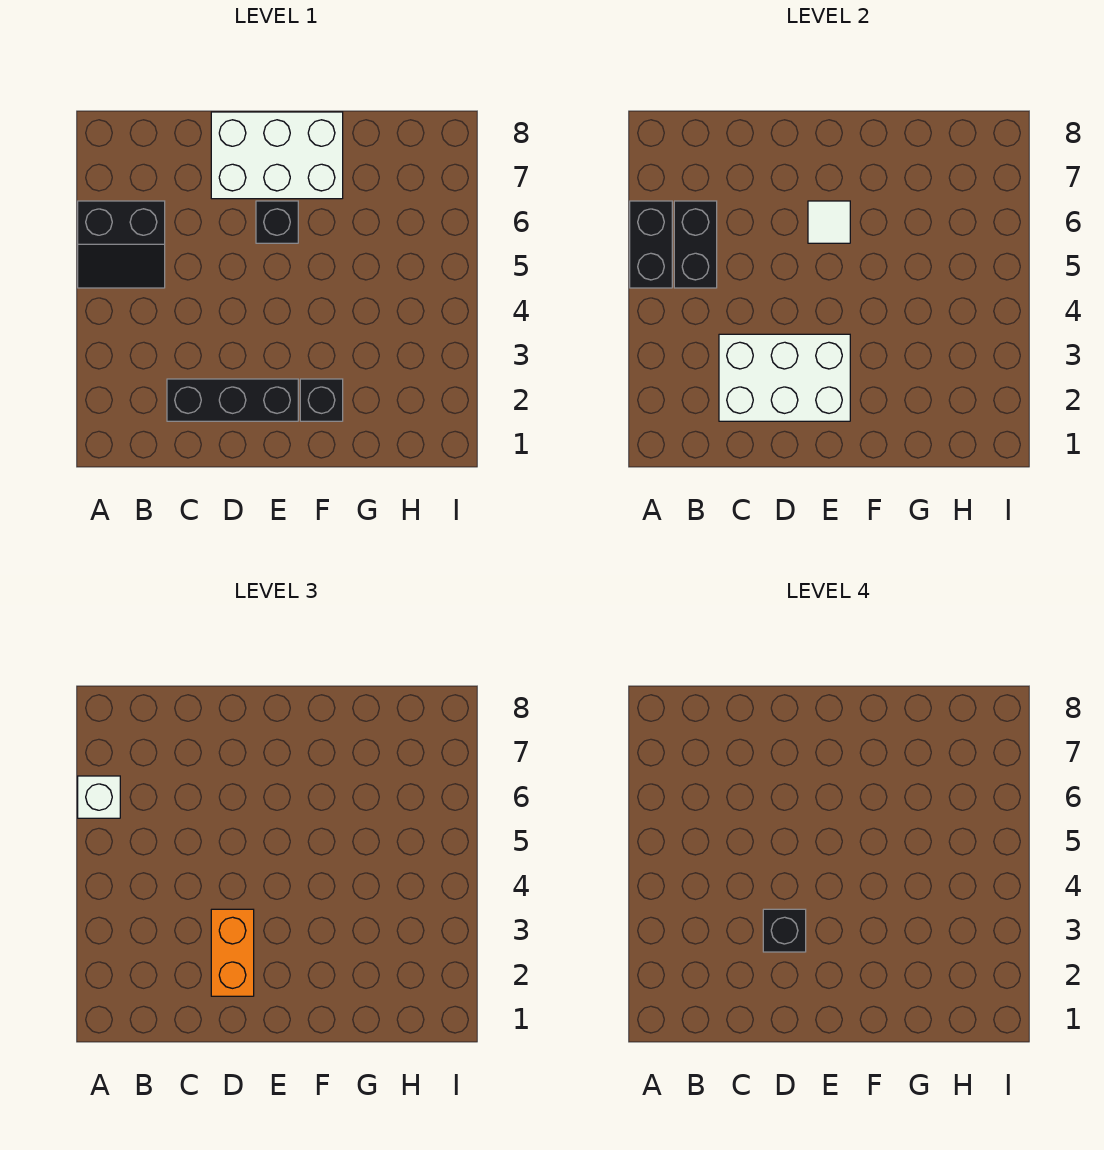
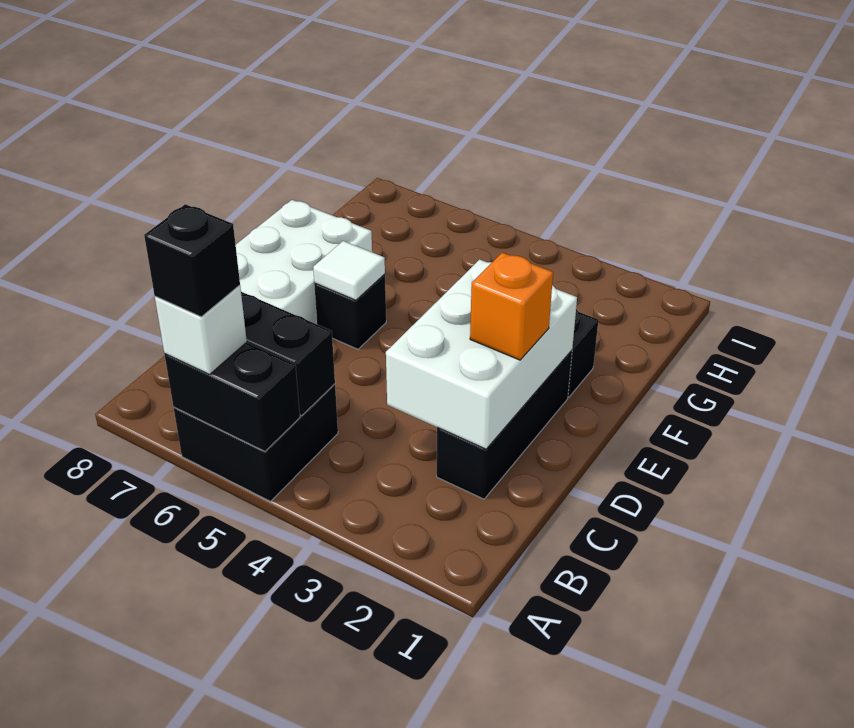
black 2x2 slope [78,201,165,288] -> black 2x2 brick [174,384,338,501]
orange 1x2 brick [211,909,254,996] -> orange 1x1 brick [470,253,553,360]
black 1x1 brick [763,909,806,952] -> black 1x1 brick moved to [144,204,240,317]

